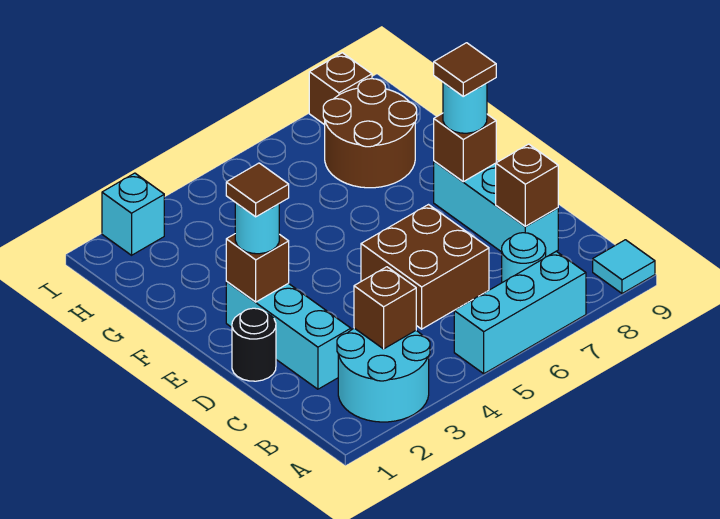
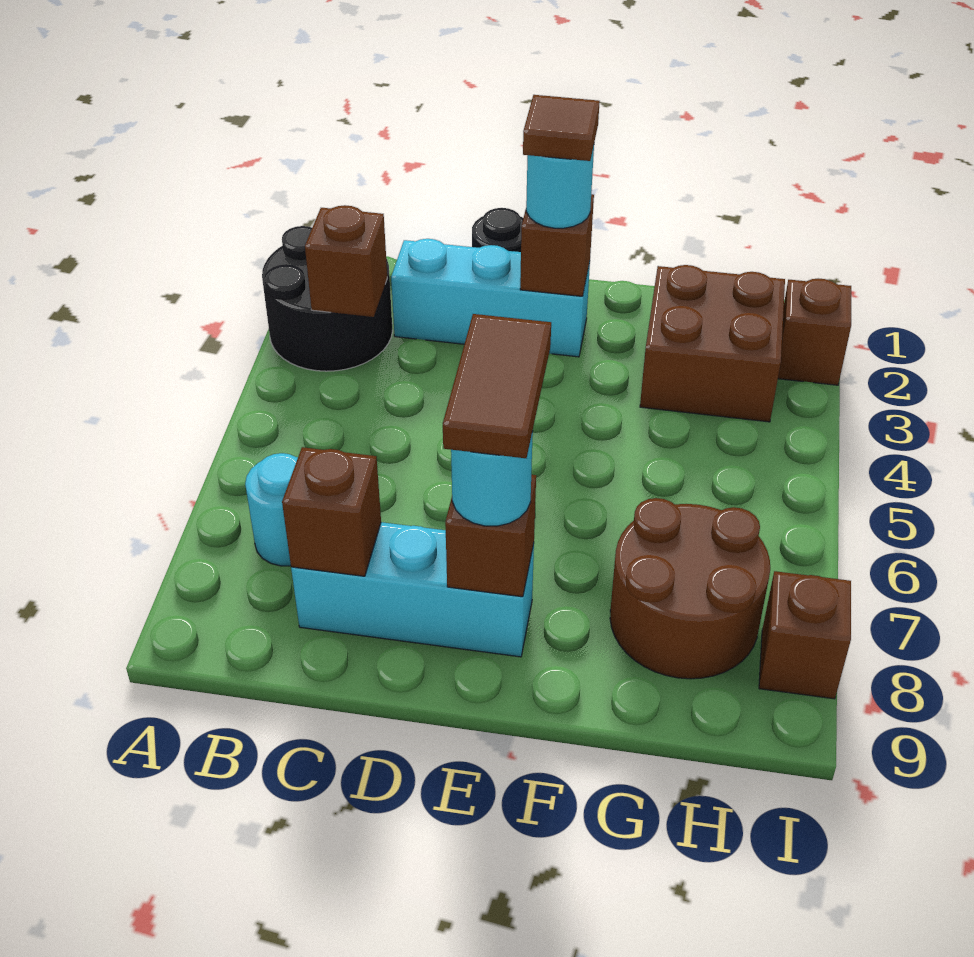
cyan 2x2 round brick [337,328,430,422] -> black 2x2 round brick [262,226,392,371]
cyan 1x3 brick [454,251,586,374] -> none
cyan 1x1 tile [593,240,655,294] -> none
brown 2x2 brick [361,205,489,329] -> brown 2x2 brick moved to [640,265,785,422]
brown 1x1 tile [434,43,496,96] -> brown 1x2 tile [443,314,551,458]
cyan 1x1 brick [102,173,164,255] -> brown 1x1 brick [778,278,851,385]

